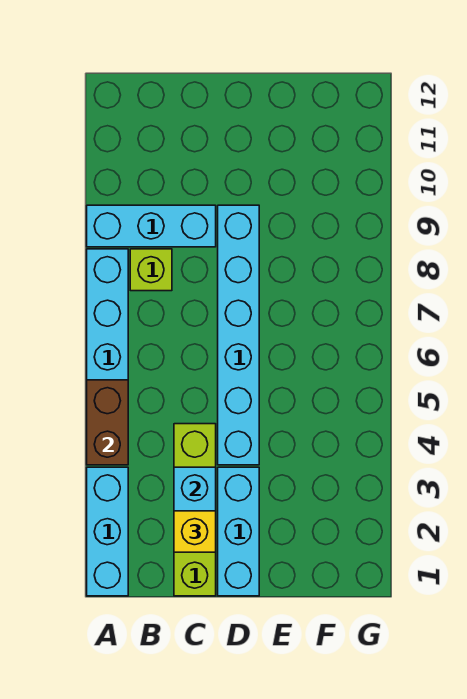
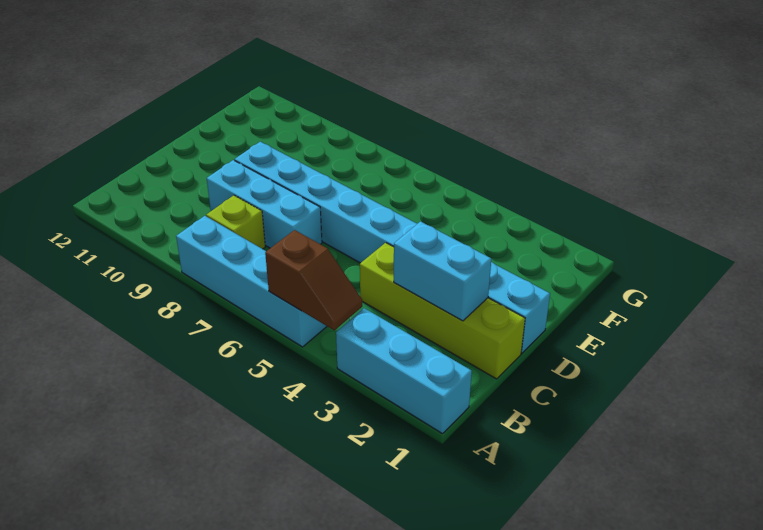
brown 1x2 brick [87,380,128,465] -> brown 1x2 slope [265,230,362,330]
cyan 1x3 brick [87,205,216,247] -> cyan 1x3 brick turned to [207,160,322,248]
yellow 1x1 brick [174,511,216,552] -> none

